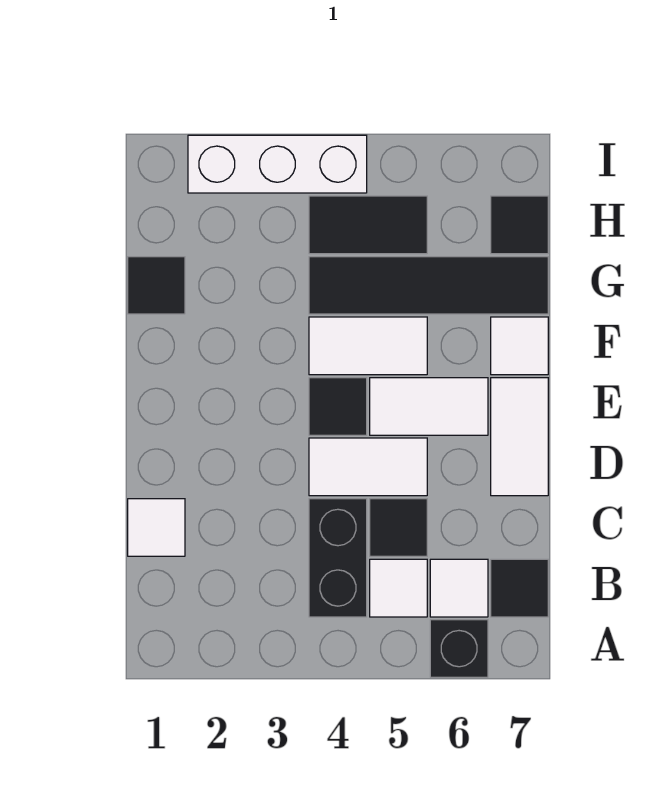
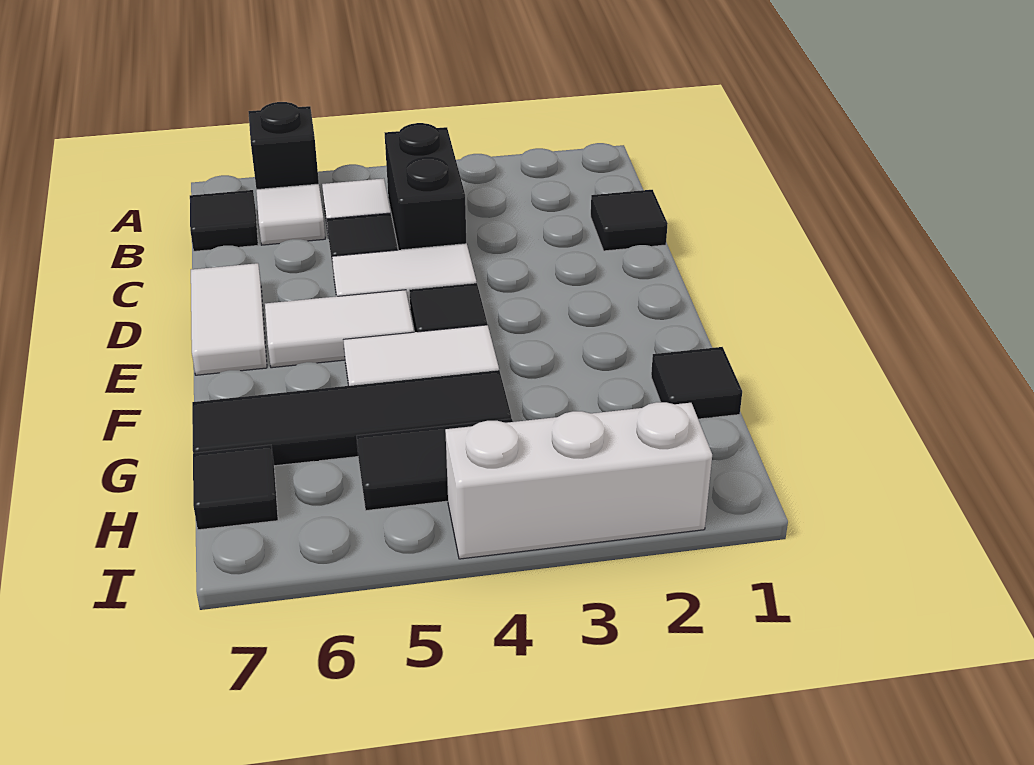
white 1x1 tile [128,499,185,556] -> black 1x1 tile [591,190,668,251]
white 1x1 tile [491,317,548,375] -> none

